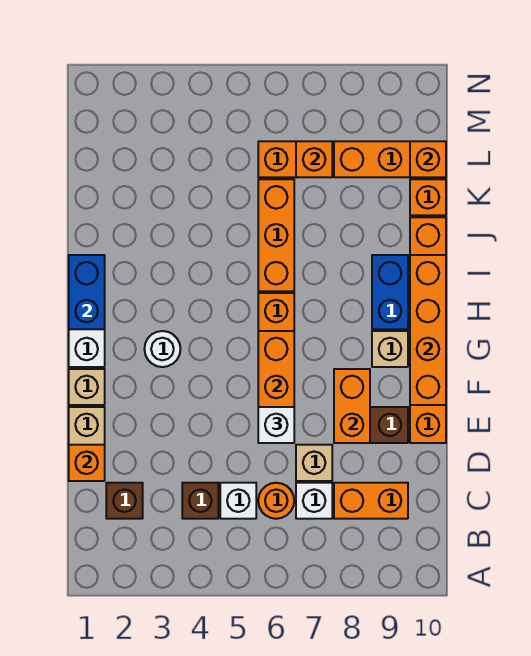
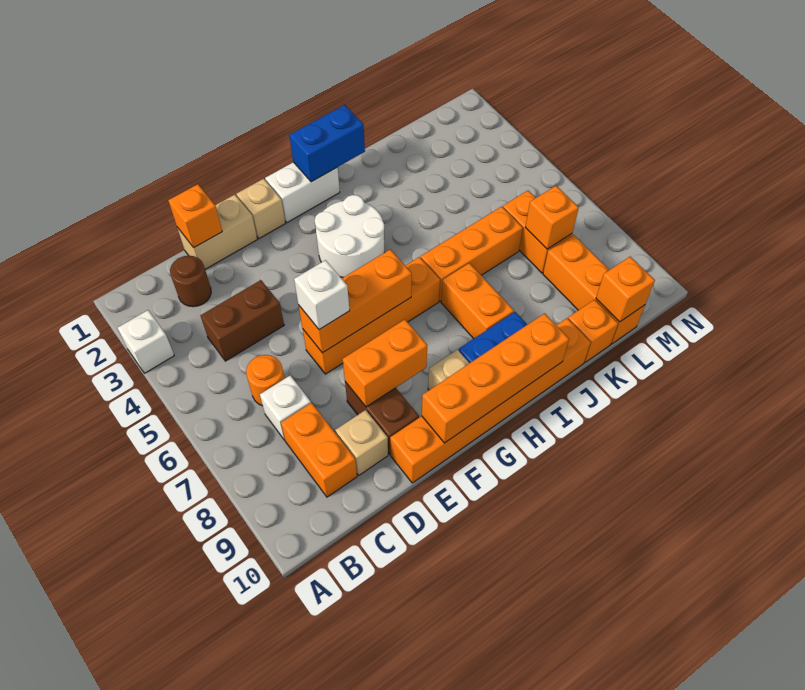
brown 1x1 brick [106,483,143,519] -> brown 1x1 round brick [170,256,211,307]
brown 1x1 brick [182,483,218,519] -> brown 1x2 brick [200,280,284,361]
white 1x1 brick [220,483,256,519] -> white 1x1 brick moved to [118,310,174,373]
tan 1x1 brick [296,445,332,481] -> tan 1x1 brick moved to [335,410,388,475]
white 1x1 round brick [144,331,180,367] -> white 2x2 round brick [315,195,385,277]
none -> orange 1x2 brick [441,263,514,339]

